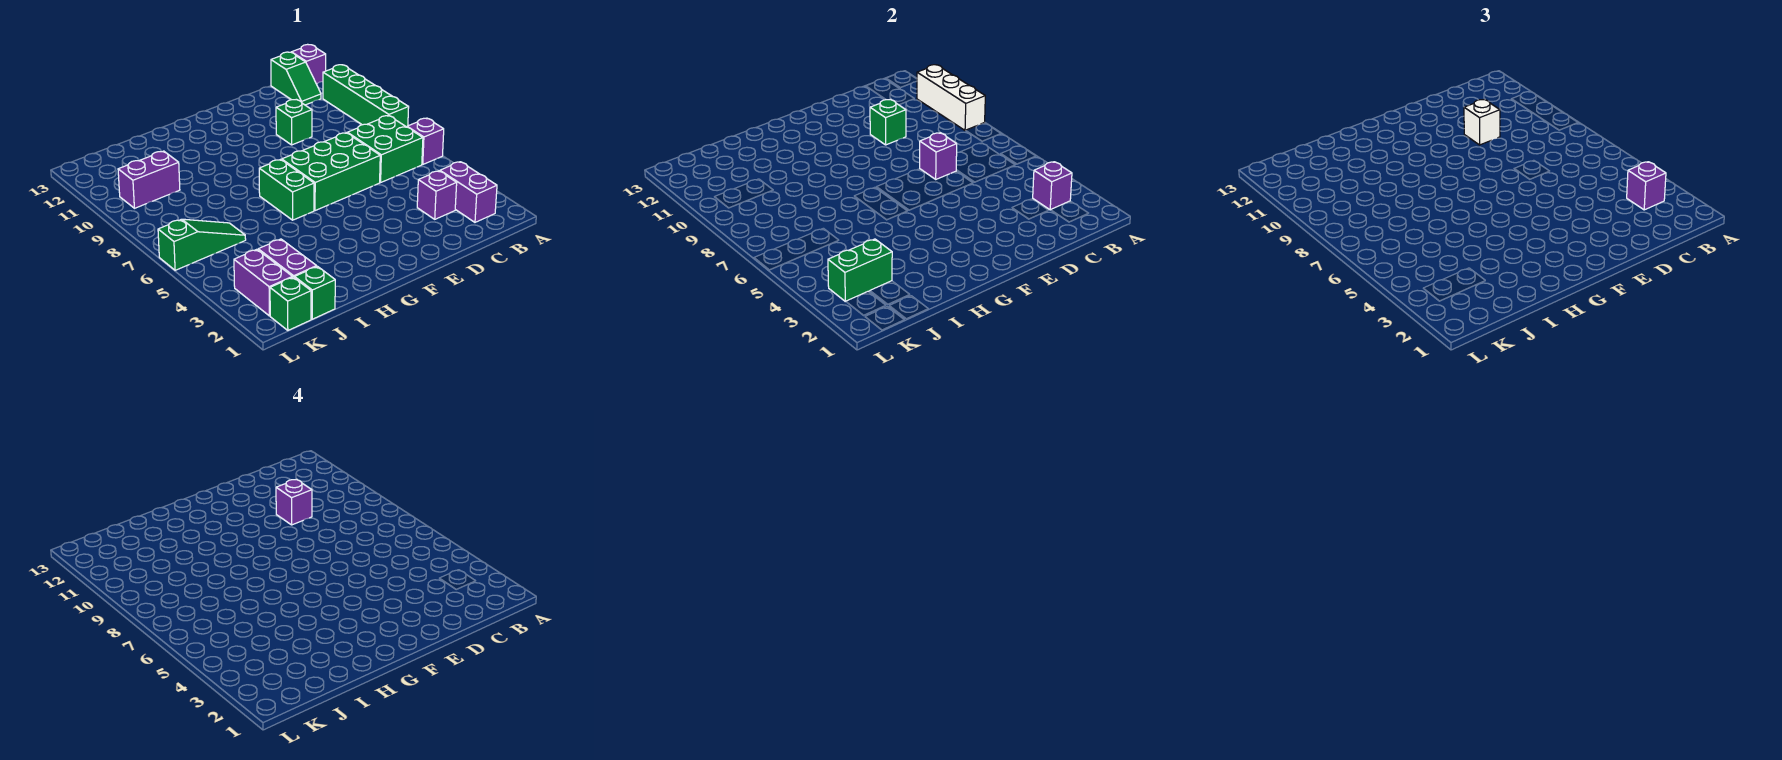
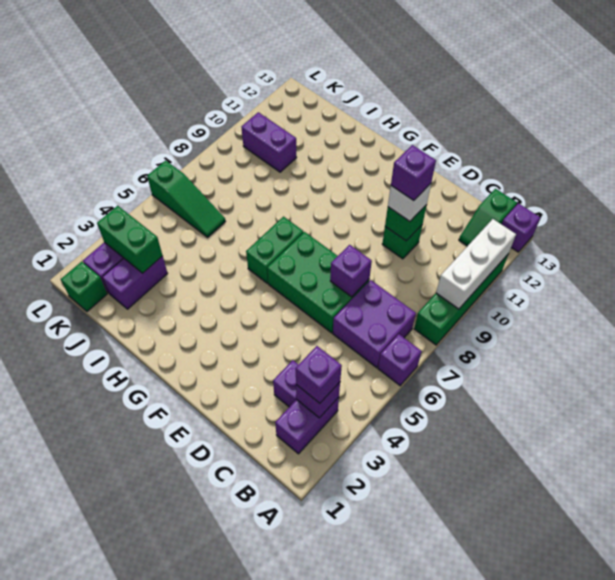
green 2x2 brick [347,116,423,182] -> purple 2x2 brick [333,280,416,368]
green 1x1 brick [295,266,335,319] -> none

